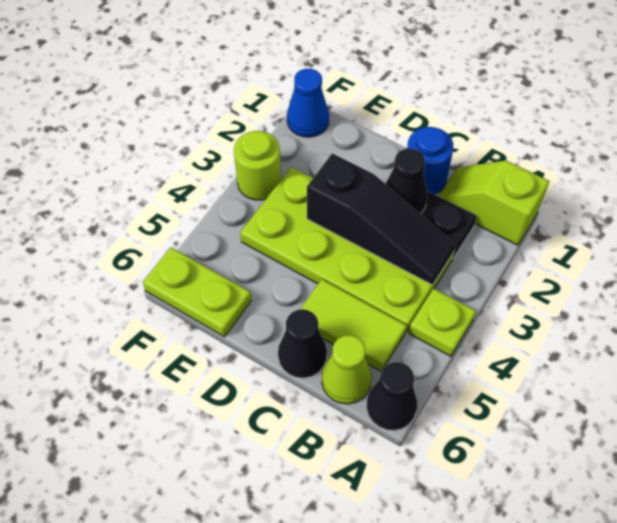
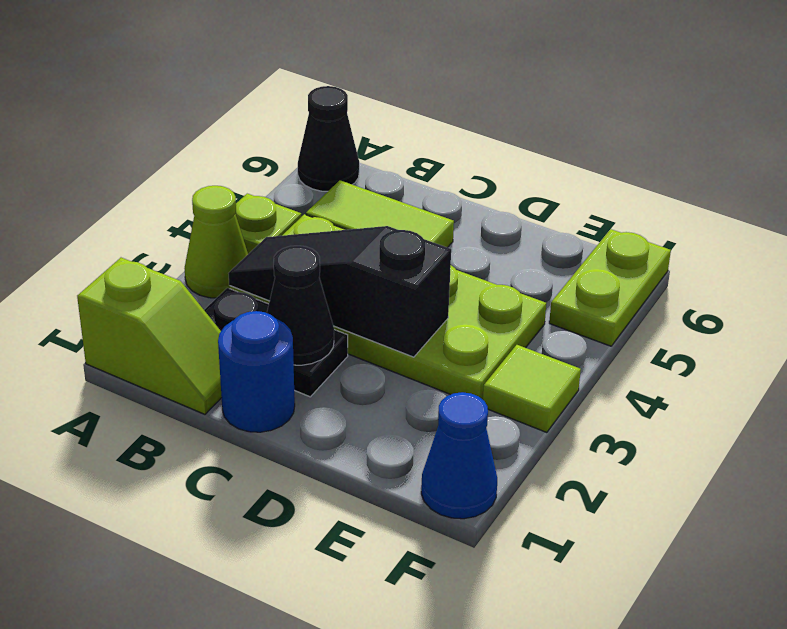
lime 1x1 cone [322,335,371,404] -> lime 1x1 cone moved to [184,186,248,298]
black 1x1 cone [278,309,327,378] -> none
lime 1x2 plate [143,248,251,337] -> lime 1x2 plate turned to [549,229,671,346]
lime 1x1 round brick [234,131,281,200] -> lime 1x1 tile [483,345,581,433]

